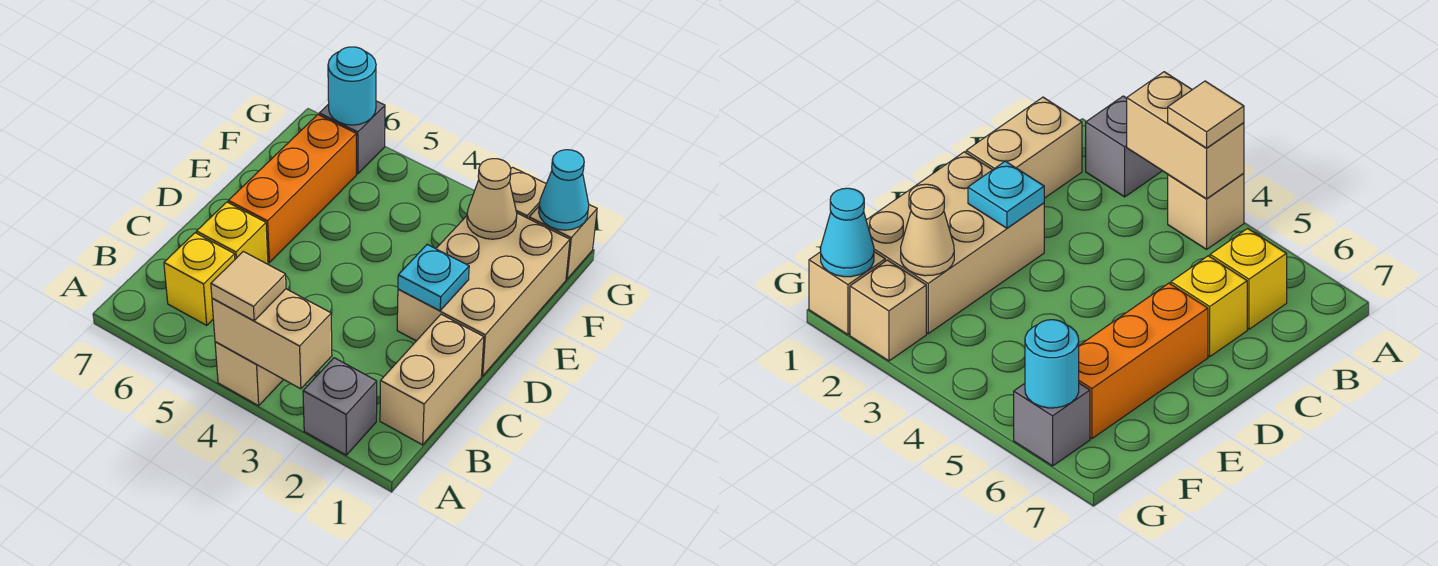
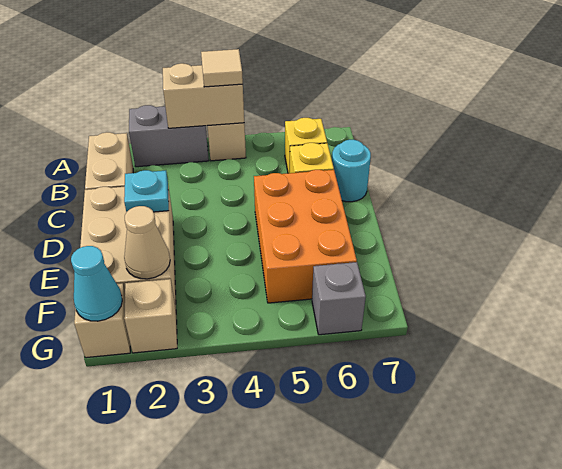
grey 1x1 brick [303,358,377,455] -> grey 1x2 brick [129,105,209,167]
orange 1x3 brick [228,115,356,262] -> orange 2x3 brick [254,170,357,303]
cyan 1x1 round brick [328,47,376,125] -> cyan 1x1 round brick moved to [332,140,371,202]

